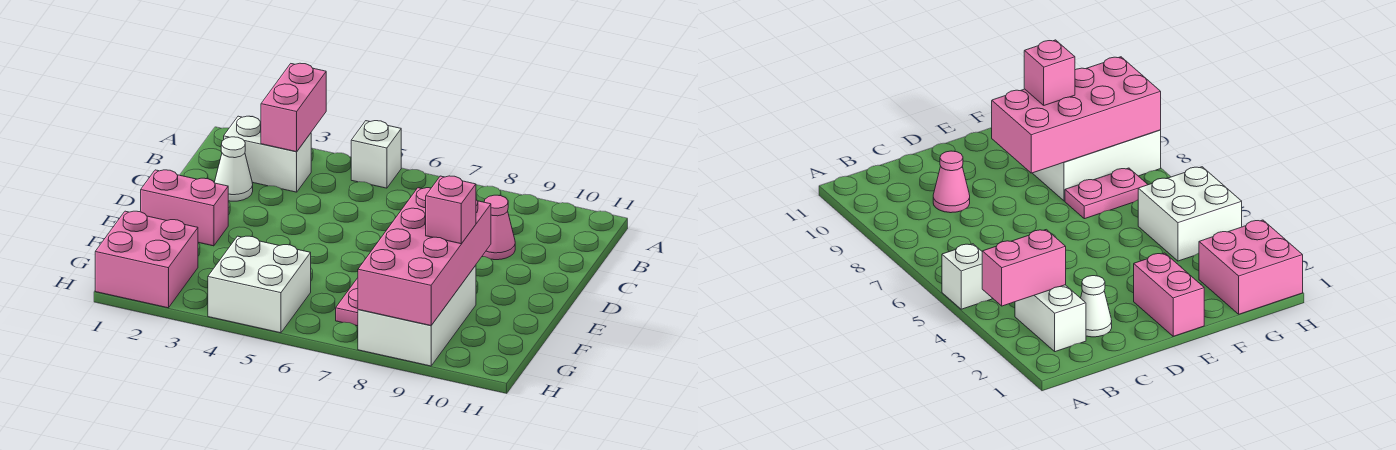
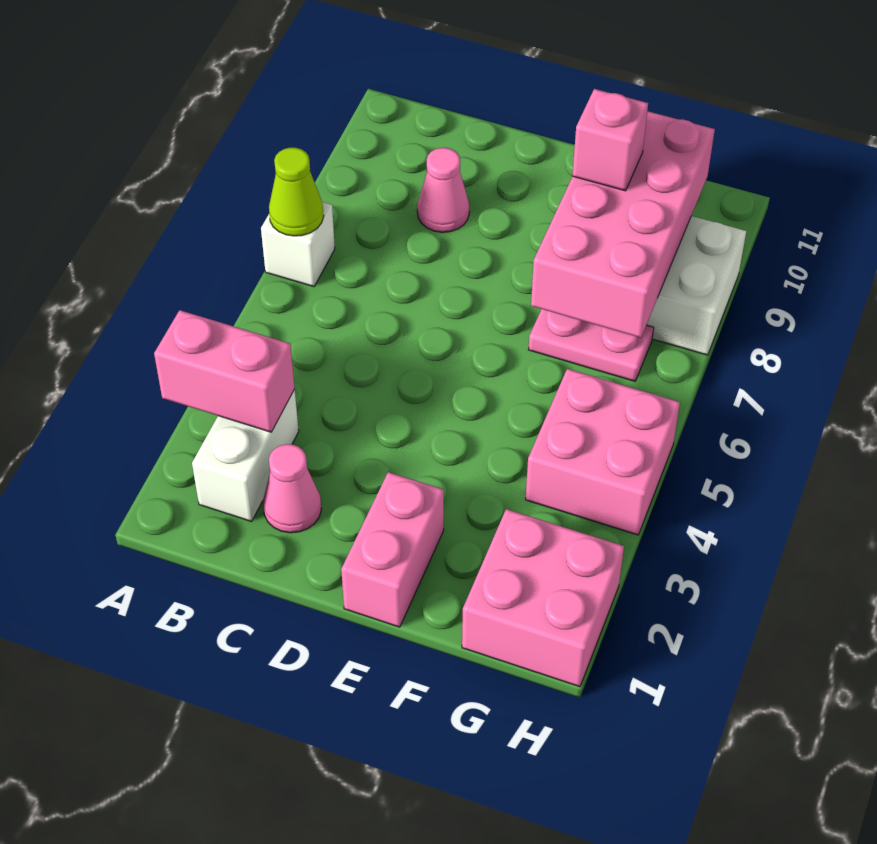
white 1x1 brick [351,121,401,188] -> white 1x1 brick moved to [261,202,335,287]
none -> lime 1x1 cone [269,148,324,236]
white 1x1 cone [214,137,253,201] -> pink 1x1 cone [263,444,322,533]
pink 2x4 brick [358,188,491,325] -> pink 2x4 brick turned to [531,111,715,338]
white 2x2 brick [208,236,311,333] -> pink 2x2 brick [526,369,680,535]

